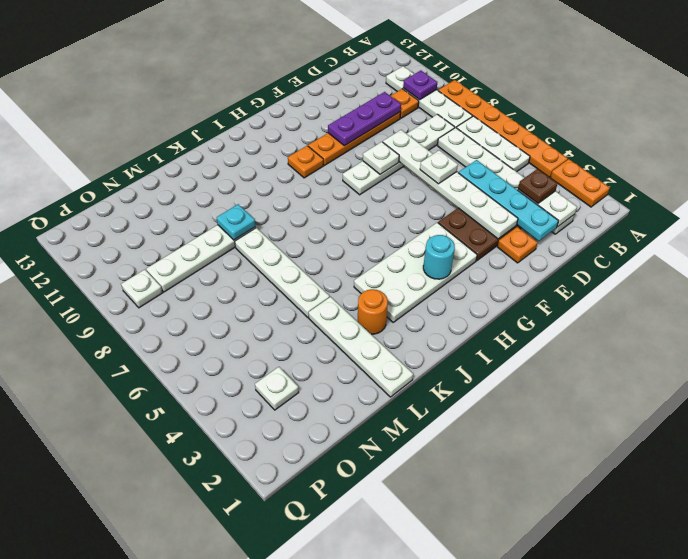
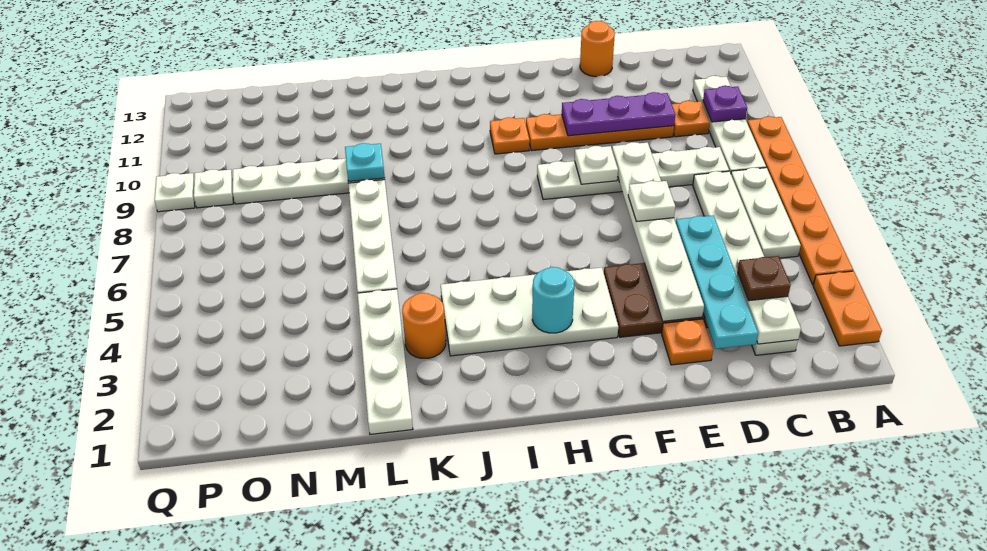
none -> orange 1x1 round brick [580,21,615,77]
white 1x1 plate [255,367,299,410] -> white 1x1 plate moved to [155,173,195,212]

